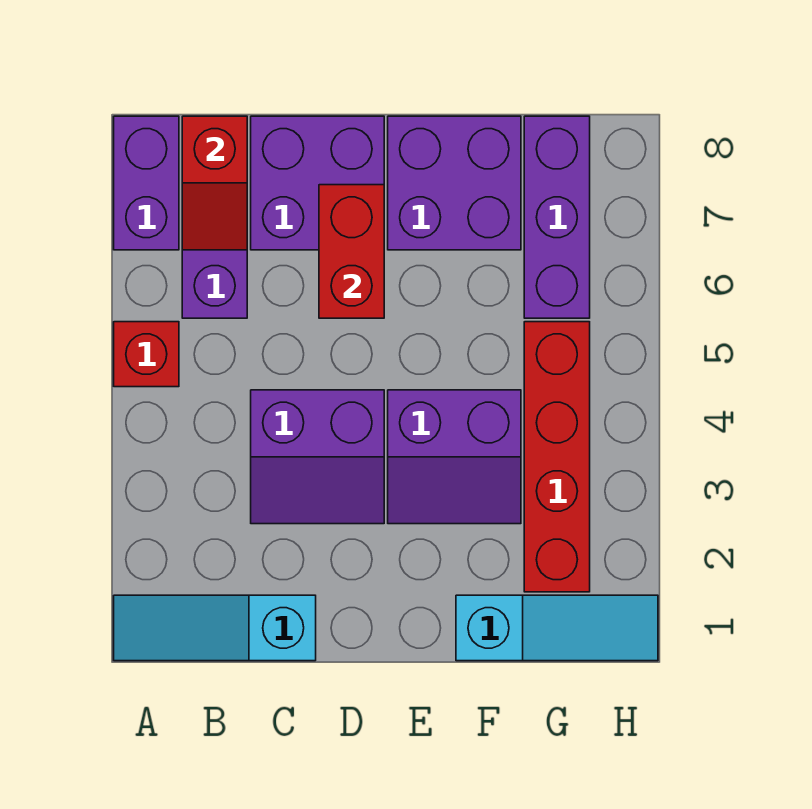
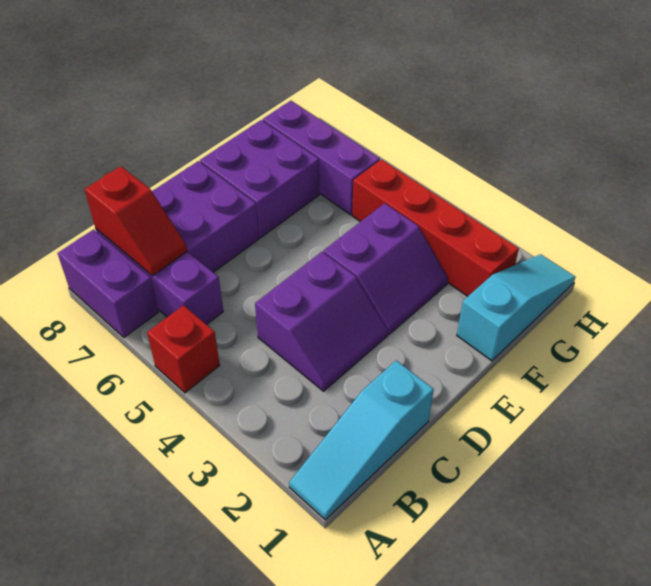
red 1x2 brick [319,185,384,318] -> none

